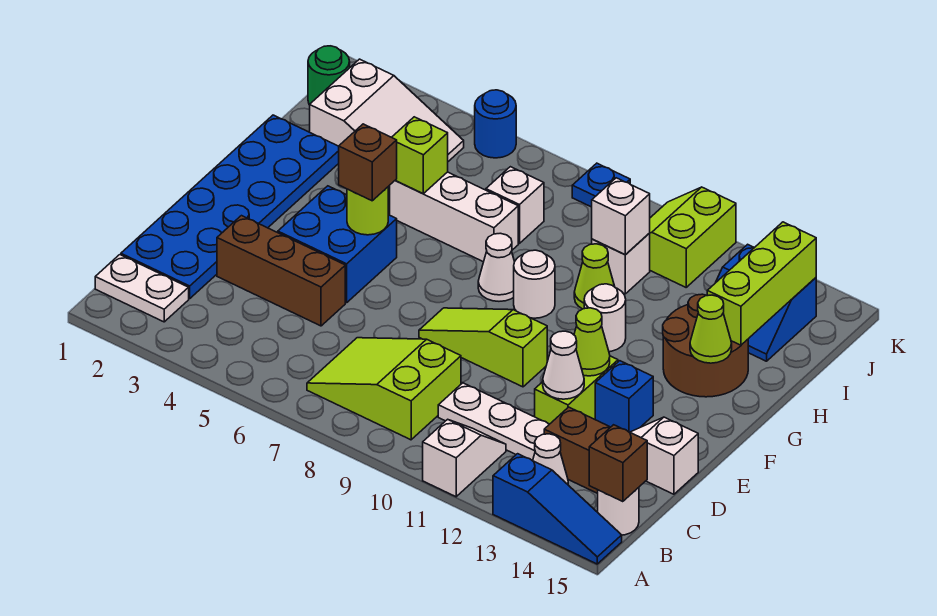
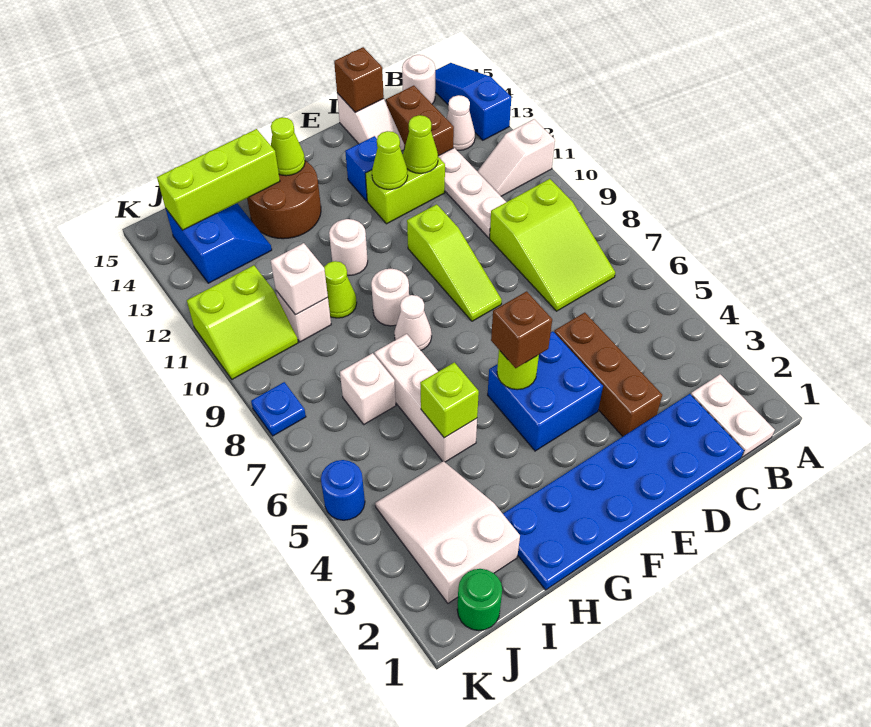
brown 1x1 brick [589,425,647,502] -> brown 1x1 brick moved to [334,47,384,112]
white 1x1 cone [543,331,584,399] -> lime 1x1 cone [403,115,438,173]

